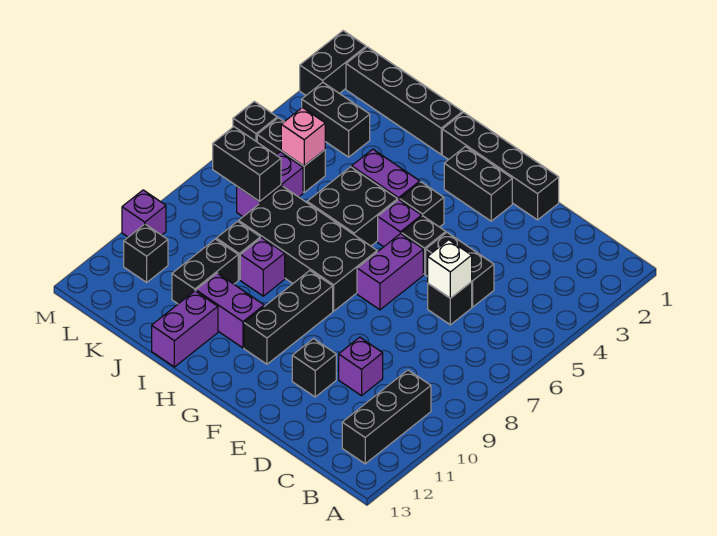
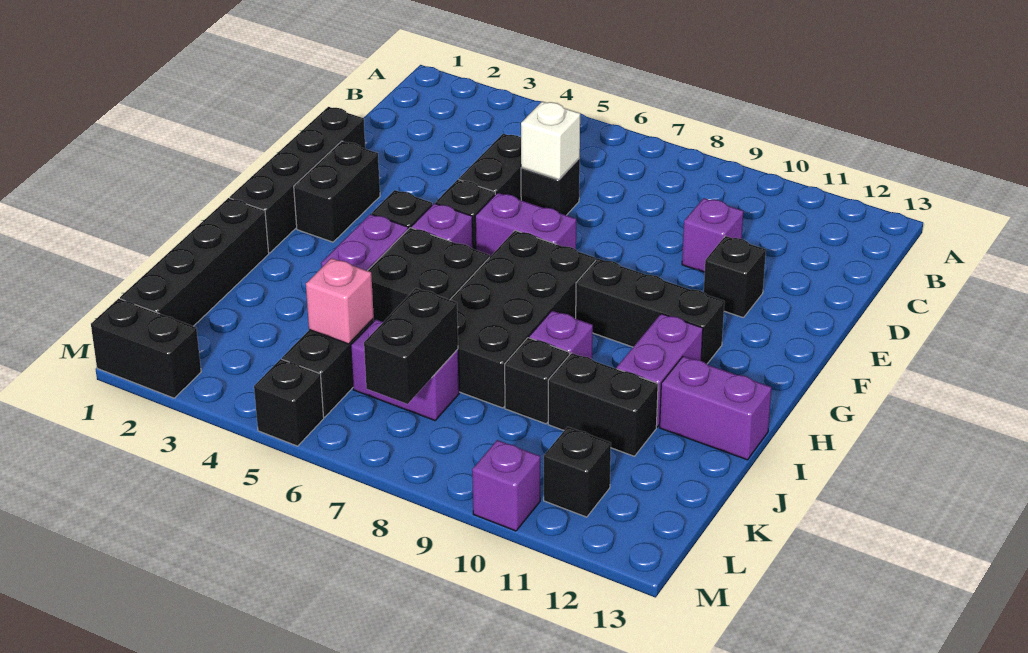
black 1x3 brick [342,370,431,464] -> none
black 1x2 brick [302,82,370,157] -> none

